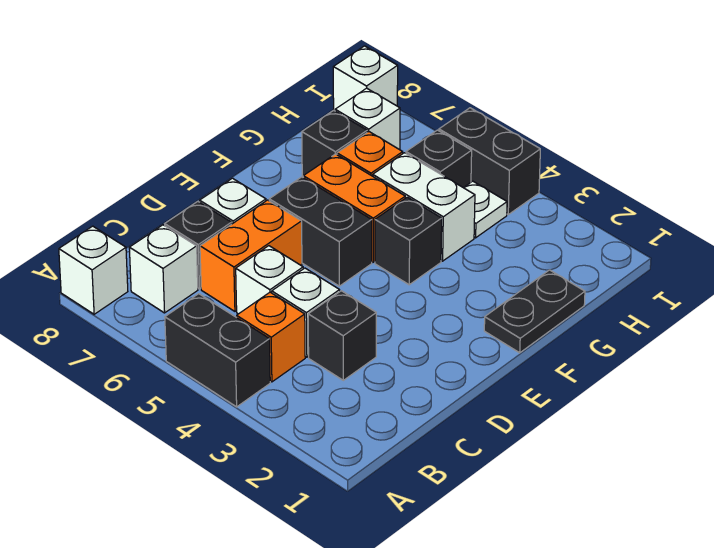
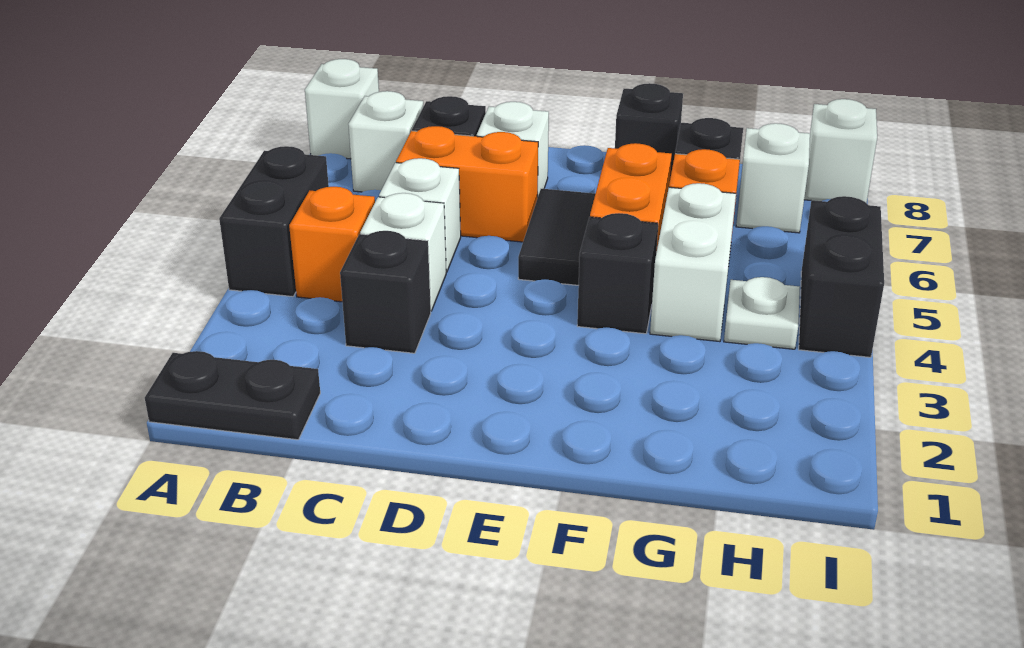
black 1x2 brick [269,177,372,286] -> black 1x2 tile [518,189,596,285]
black 1x2 plate [484,270,585,353] -> black 1x2 plate moved to [145,351,320,440]
black 1x1 brick [406,130,472,188] -> black 1x1 brick moved to [615,83,683,178]

